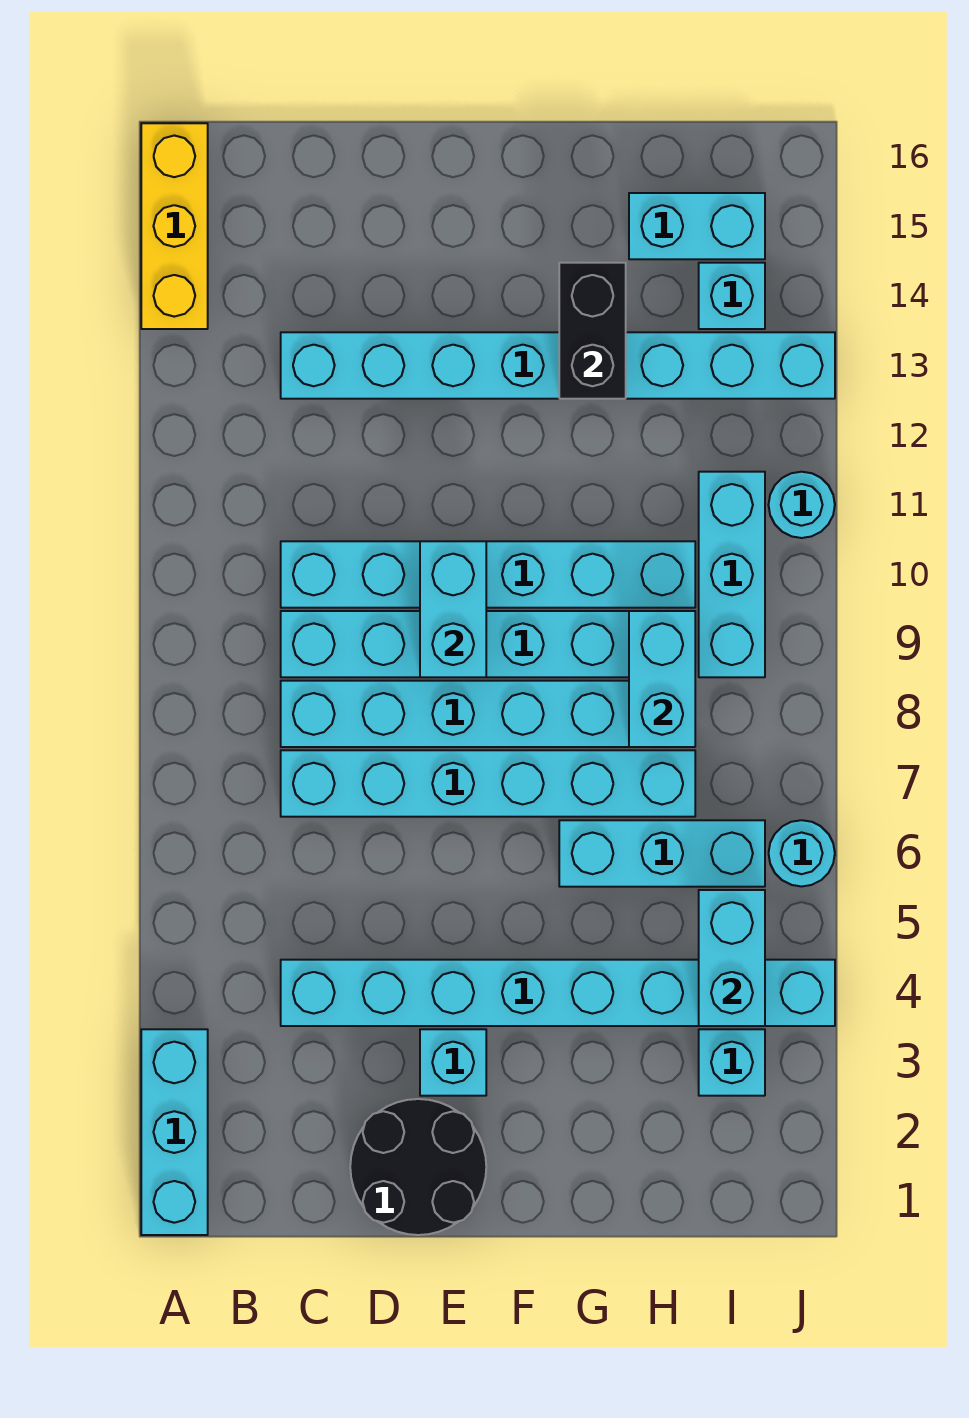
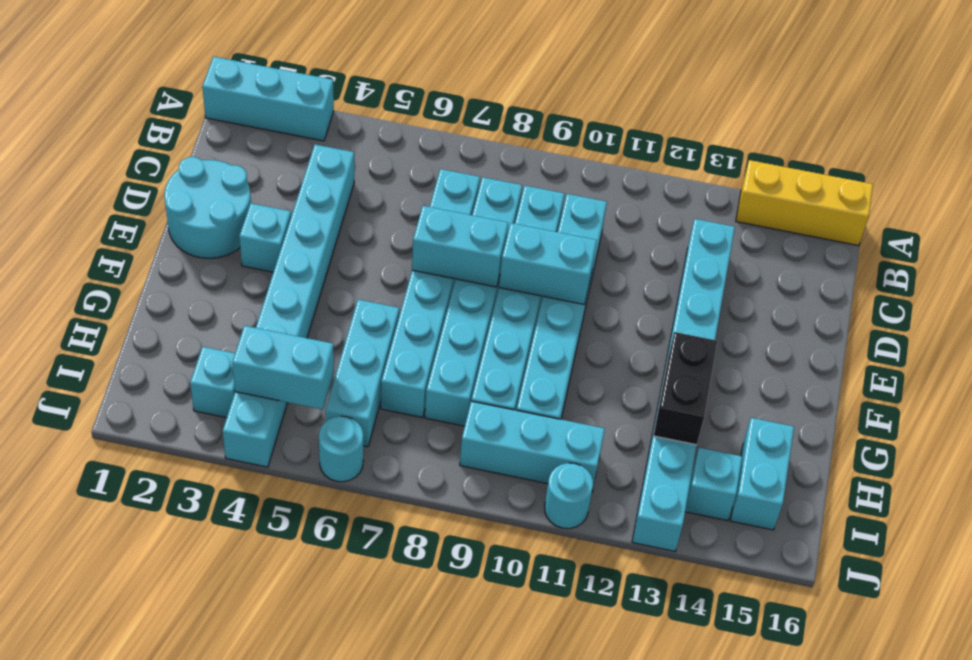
black 2x2 round brick [350,1099,486,1235] -> cyan 2x2 round brick [164,157,251,258]
black 1x2 brick [559,263,626,399] -> black 1x2 brick turned to [653,332,718,445]
cyan 1x2 brick [629,611,695,747] -> cyan 1x2 brick moved to [412,206,508,287]

